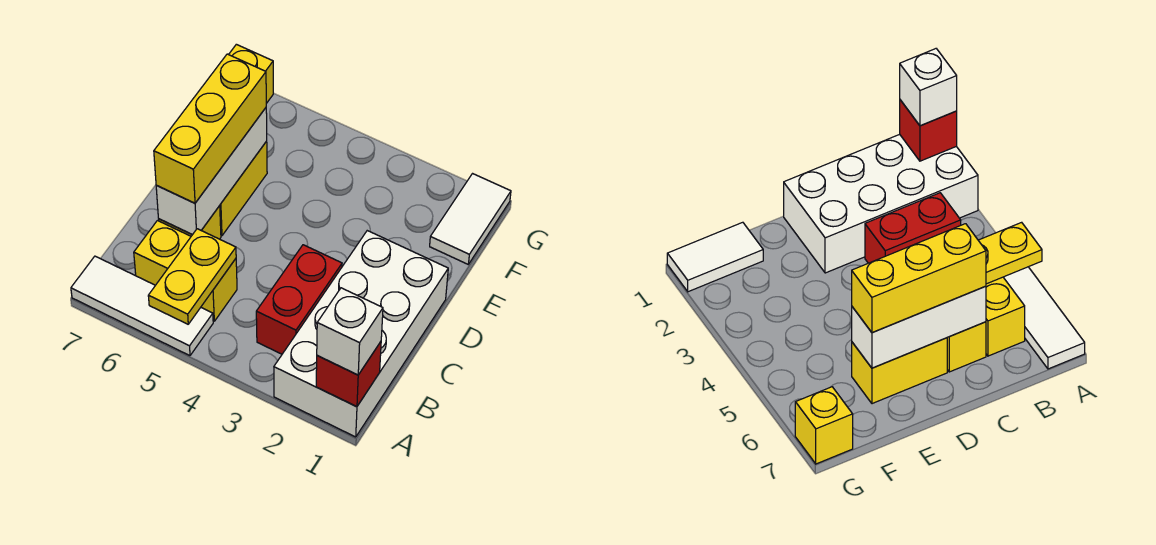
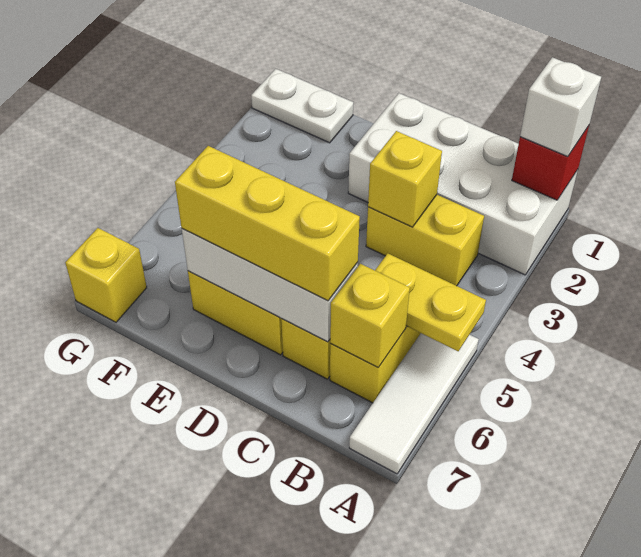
red 1x2 brick [256,245,342,354] -> yellow 1x2 brick [366,195,484,286]
none -> yellow 1x1 brick [330,264,410,367]
none -> yellow 1x1 brick [368,131,442,227]
white 1x2 tile [430,174,511,264] -> white 1x2 plate [251,69,353,143]

